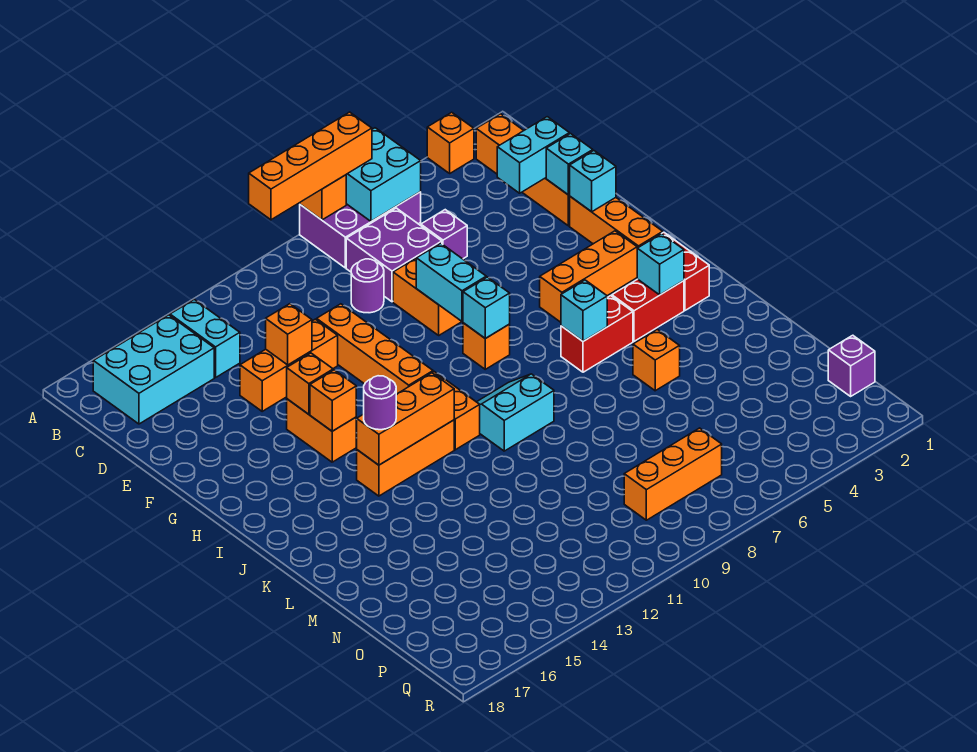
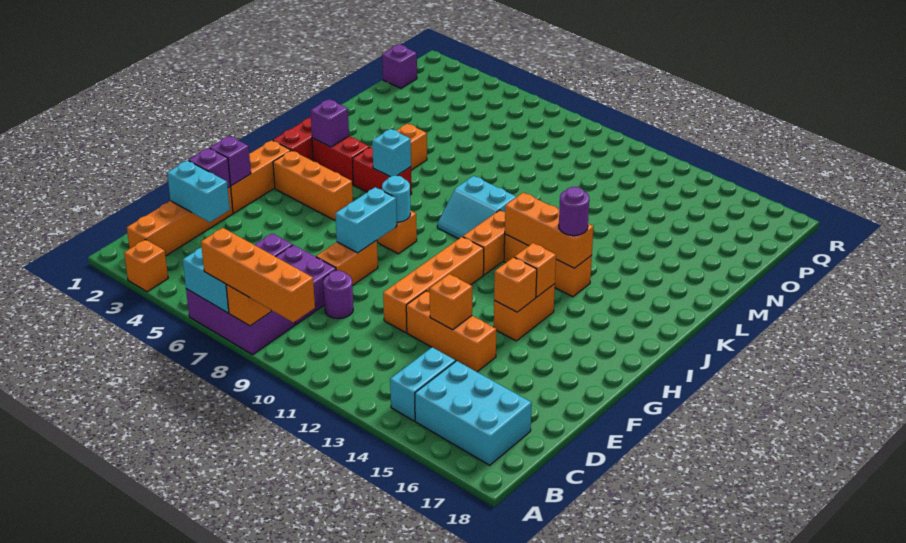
cyan 1x1 brick [546,134,593,195] -> purple 1x1 brick [189,148,230,188]
cyan 1x1 brick [569,151,616,212] -> purple 1x1 brick [210,136,251,186]
cyan 1x1 brick [463,277,510,338] -> cyan 1x1 round brick [382,175,410,222]
cyan 1x1 brick [637,234,684,295] -> purple 1x1 brick [310,99,349,147]
orange 1x3 brick [624,428,722,520] -> none

